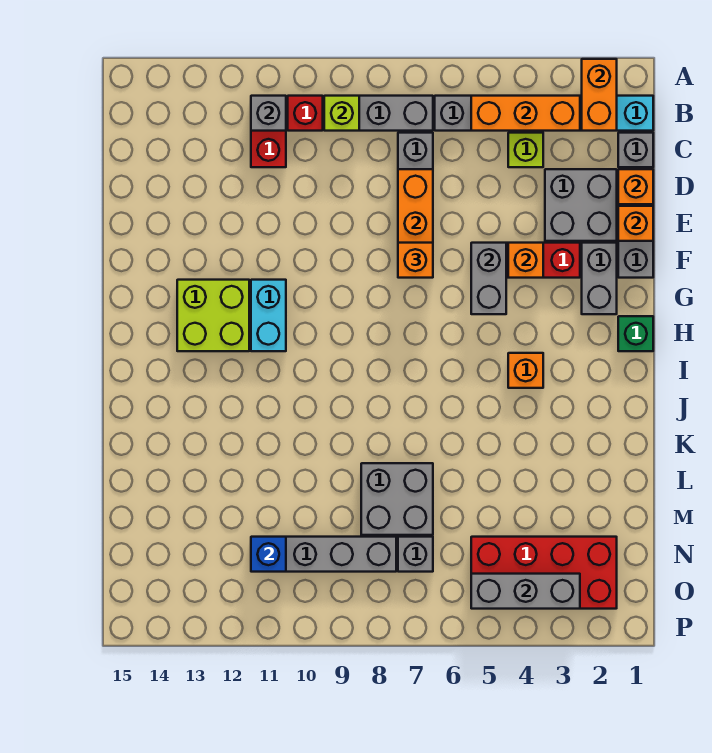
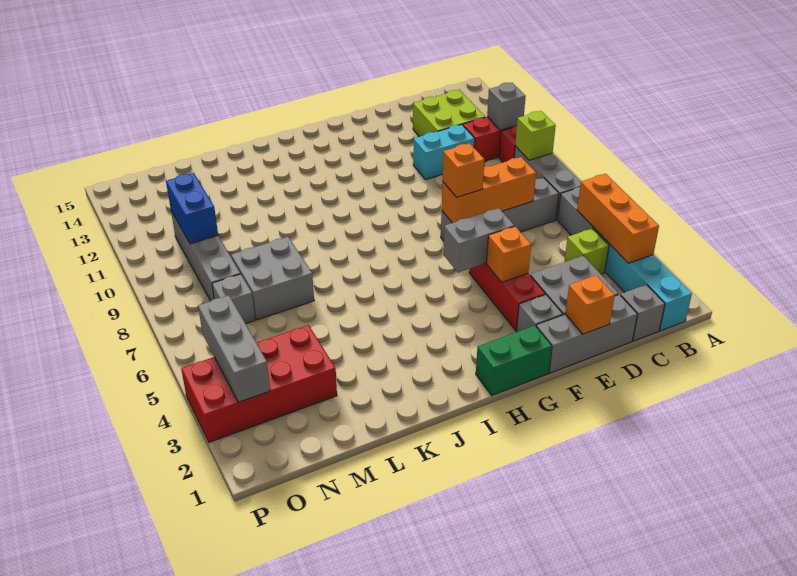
orange 1x2 brick [582,59,617,131] -> none
orange 1x1 brick [618,169,653,204] -> none
grey 1x2 brick [582,243,617,314] -> grey 1x1 brick [516,295,563,332]
cyan 1x2 brick [251,280,286,351] -> cyan 1x2 brick moved to [413,124,475,180]
lime 2x2 brick [177,280,249,351] -> lime 2x2 brick moved to [413,90,485,137]
green 1x1 brick [618,316,653,351] -> green 1x2 brick [476,326,552,395]
orange 1x1 brick [508,353,543,388] -> none
red 2x4 brick [471,537,617,609] -> red 2x4 brick turned to [181,325,337,442]
blue 1x1 brick [251,537,286,572] -> blue 1x2 brick [166,173,218,244]

